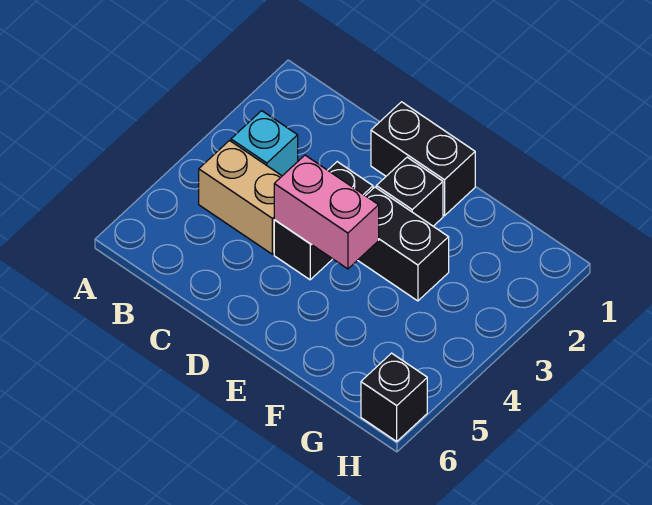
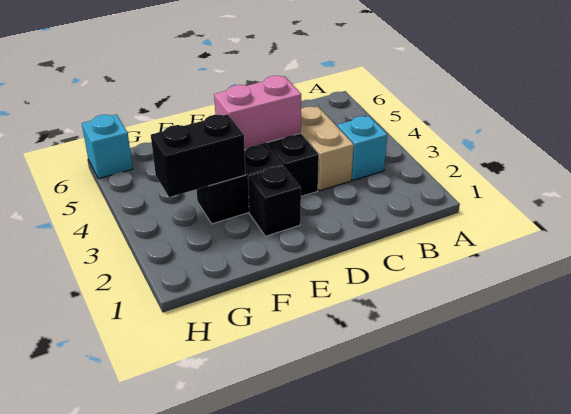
tan 1x2 brick [199,141,282,254] -> tan 1x2 brick turned to [301,106,354,191]
black 1x2 brick [371,102,475,216] -> black 1x2 brick moved to [151,114,245,197]
black 1x1 brick [361,353,427,441] -> cyan 1x1 brick [82,114,133,179]

